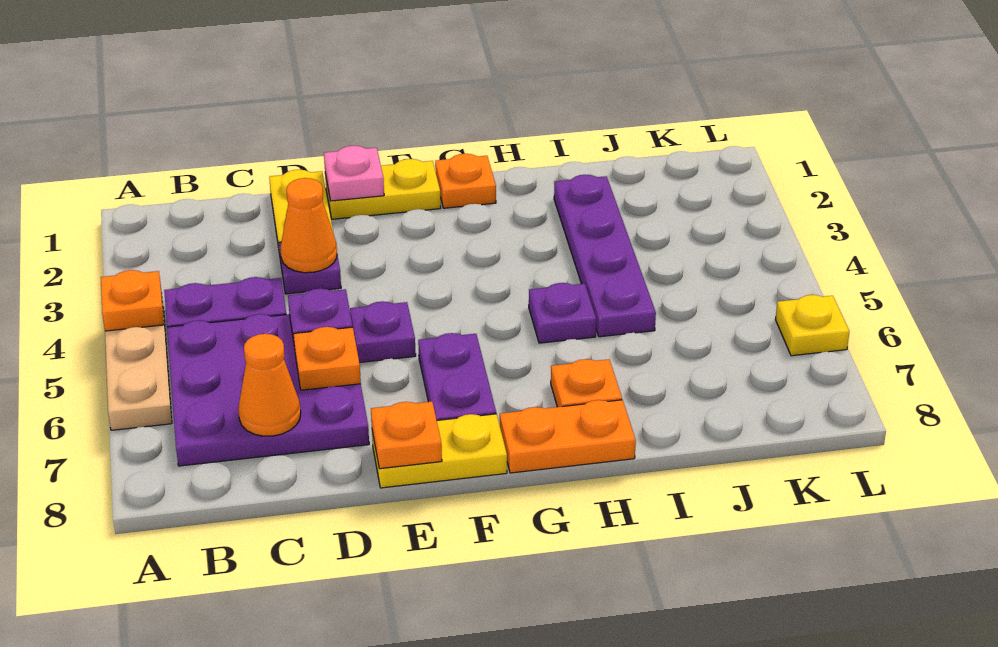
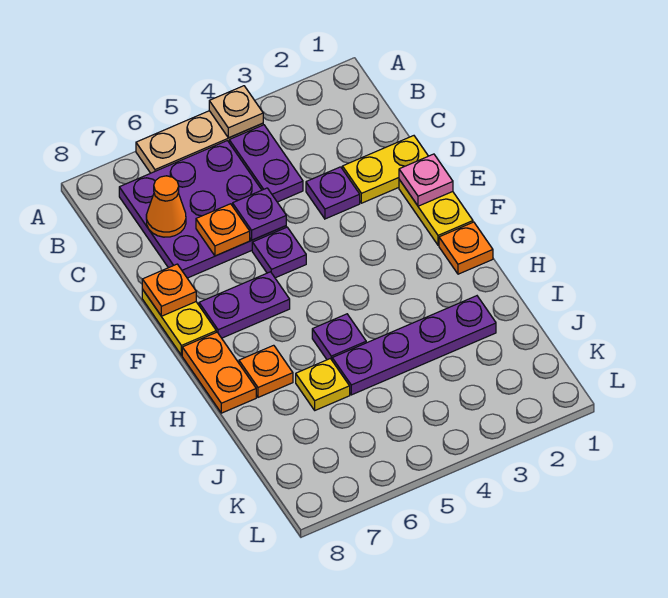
orange 1x1 plate [101,270,164,331] -> tan 1x1 plate [209,86,263,138]
orange 1x1 cone [281,178,337,273] -> none
yellow 1x1 plate [775,295,850,356] -> yellow 1x1 plate moved to [296,359,350,410]

